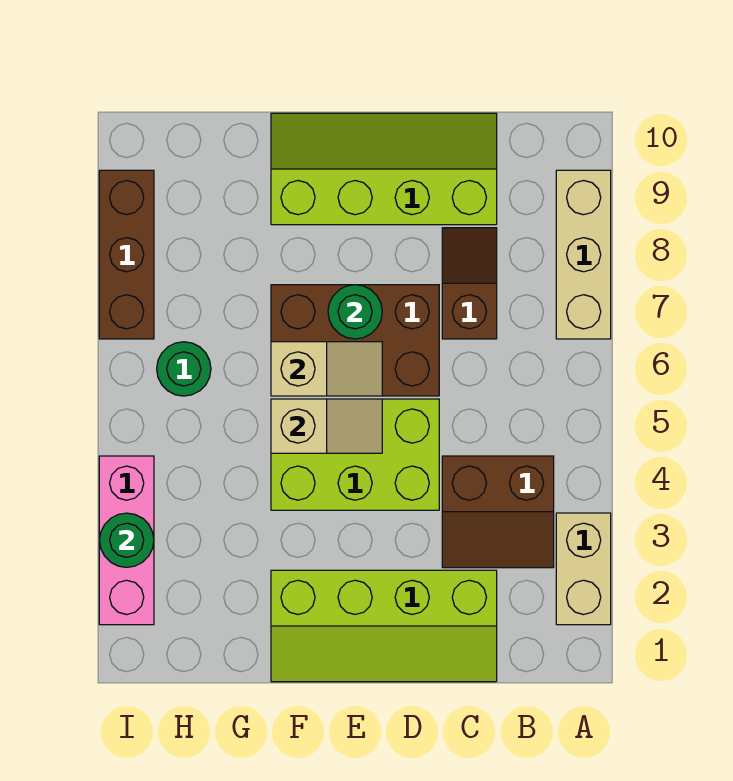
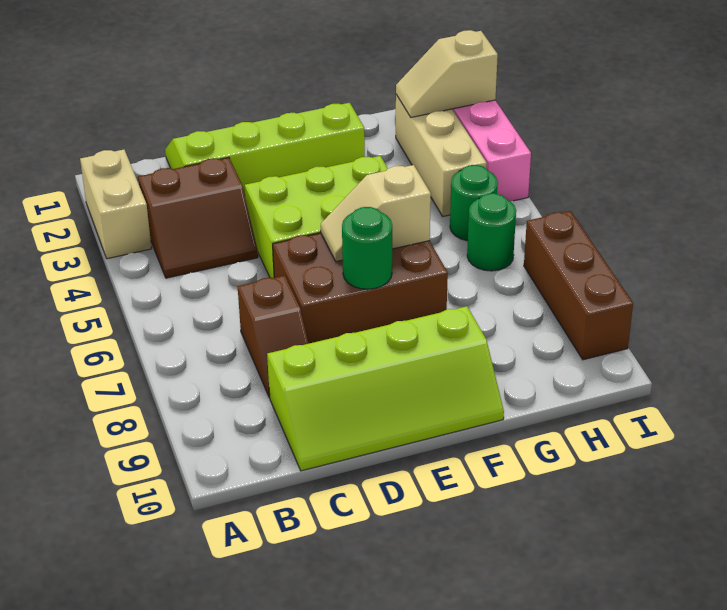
tan 1x3 brick [556,170,611,339] -> tan 1x3 brick moved to [396,95,487,216]
brown 2x2 slope [442,456,554,568] -> brown 2x2 slope turned to [138,157,258,278]
tan 1x2 slope [271,399,382,453] -> tan 1x2 slope moved to [396,30,498,117]
green 1x1 round brick [100,513,154,567] -> green 1x1 round brick moved to [450,165,498,241]

